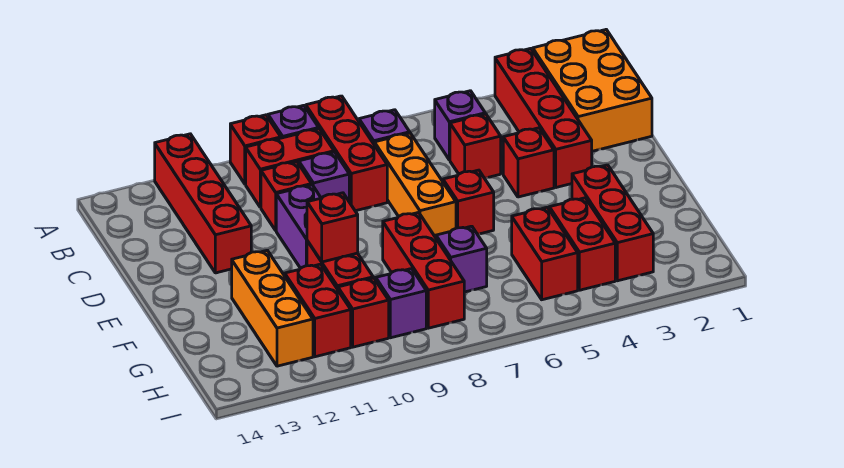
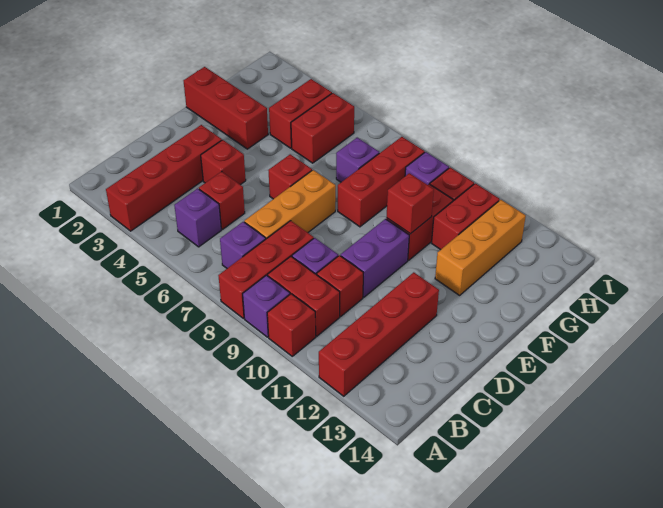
orange 2x3 brick [533,30,652,151] -> none
red 1x3 brick [572,165,653,281] -> red 1x3 brick turned to [184,67,268,149]

